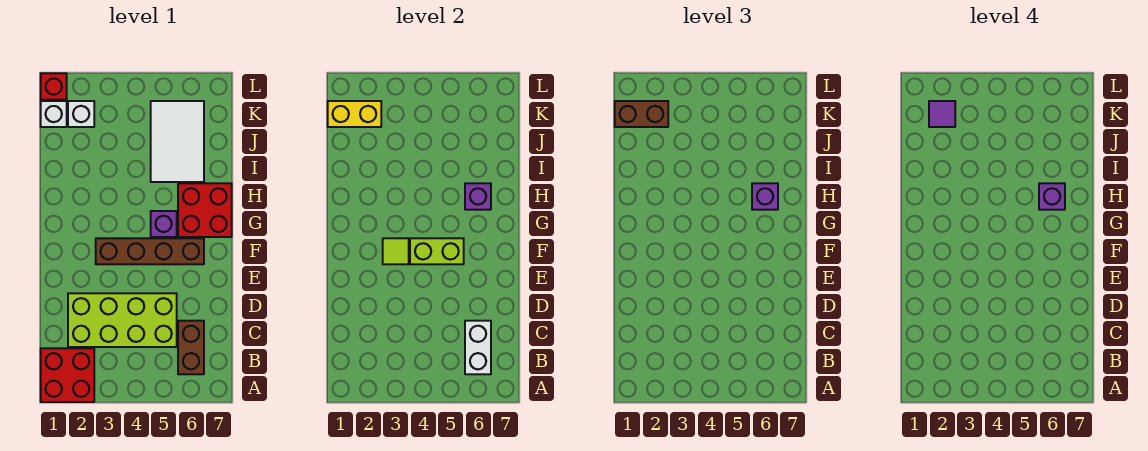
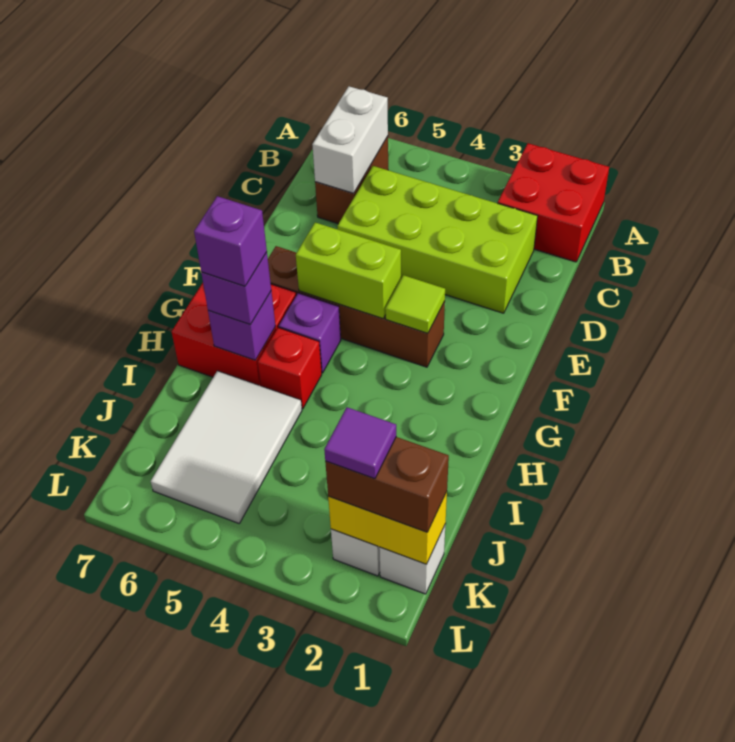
red 1x1 brick [41,73,67,100] -> red 1x1 brick moved to [258,328,322,409]

